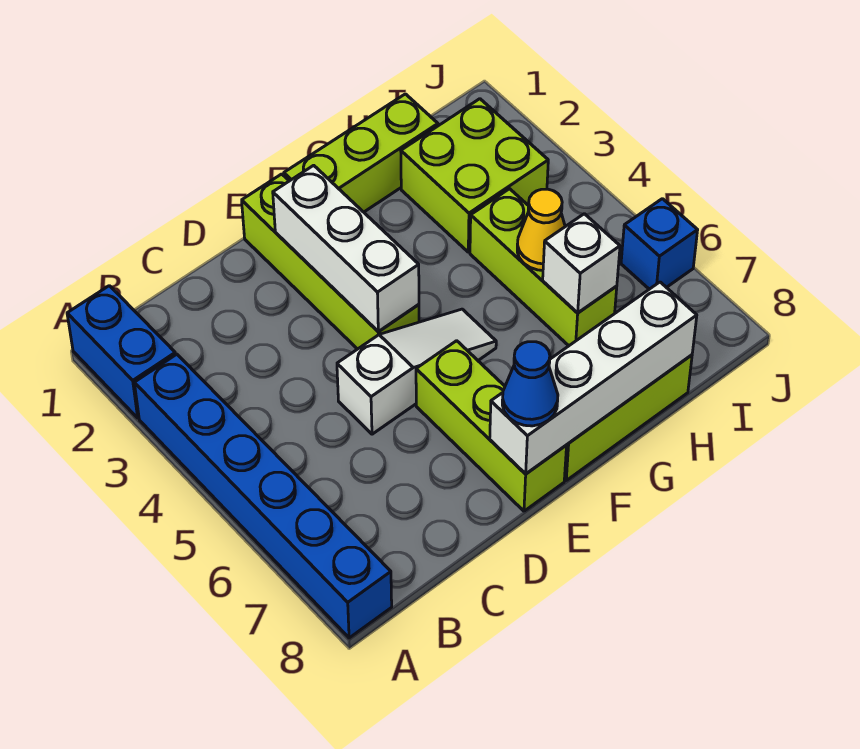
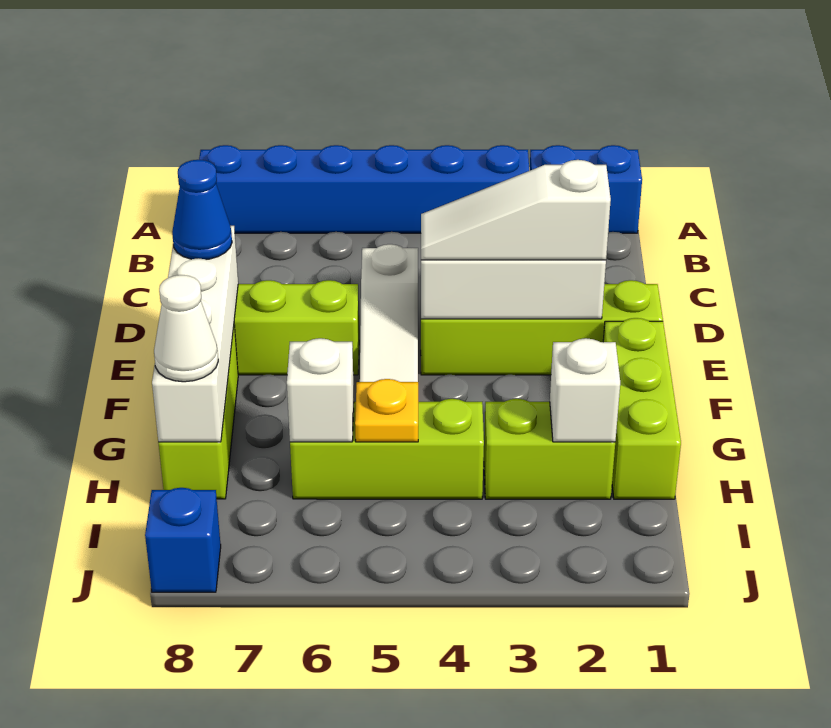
none -> white 1x3 slope [421,160,611,260]
lime 2x2 brick [401,99,548,252] -> lime 1x2 brick [484,399,615,499]
none -> white 1x1 brick [550,338,620,442]
yellow 1x1 cone [517,189,565,270] -> yellow 1x1 plate [355,379,418,442]
none -> white 1x1 cone [154,275,218,382]
blue 1x1 brick [621,199,698,289] -> blue 1x1 brick moved to [145,488,221,592]

